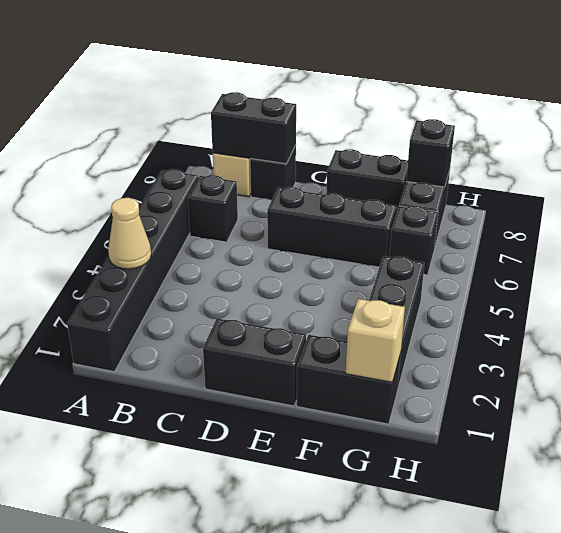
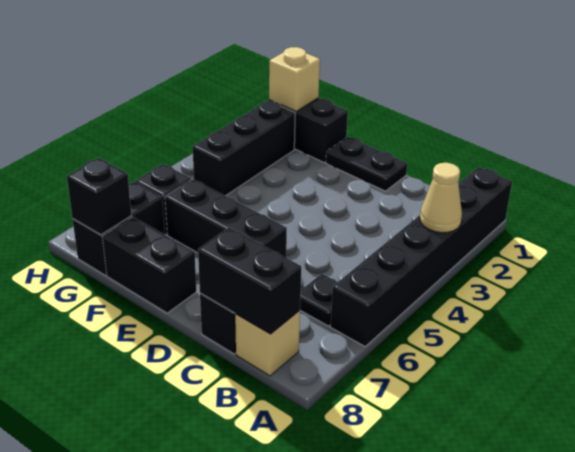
black 1x1 brick [188,175,238,242] -> black 1x1 plate [300,274,337,326]
black 1x2 brick [203,318,306,406] -> black 1x2 plate [326,137,407,191]

